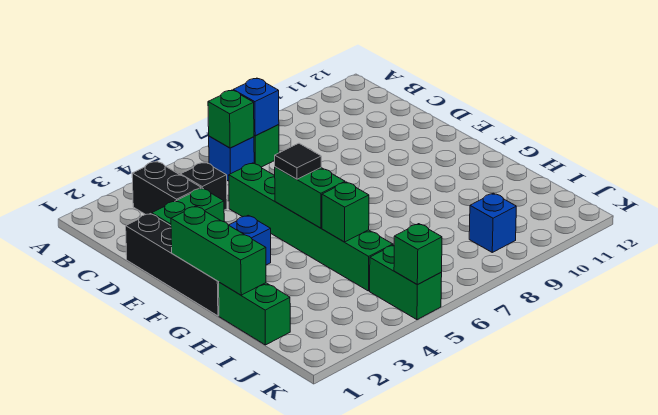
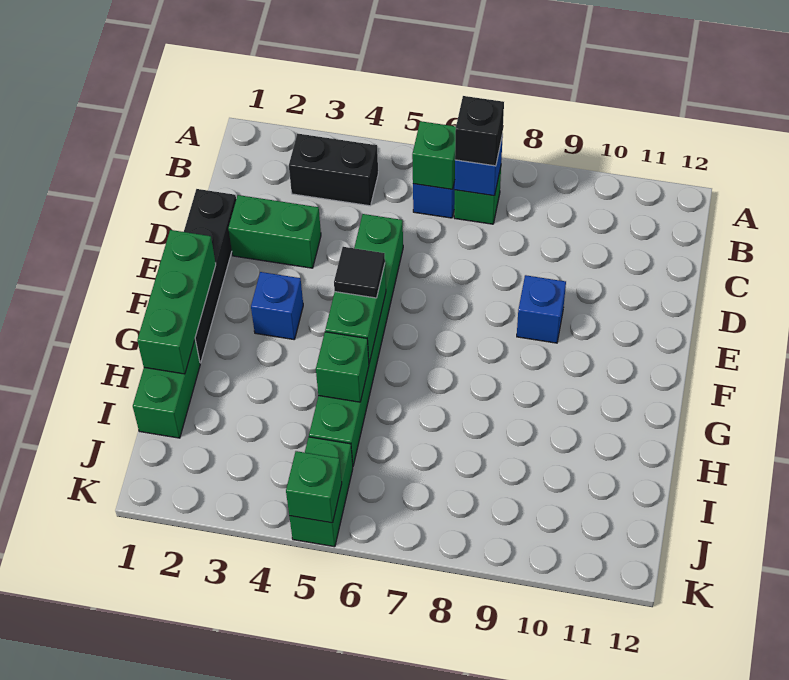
black 1x2 brick [132,161,201,215] -> black 1x2 brick turned to [289,134,378,206]
black 1x1 brick [181,162,227,210] -> black 1x1 brick moved to [455,96,504,166]
blue 1x1 brick [469,193,516,252] -> blue 1x1 brick moved to [517,275,566,343]

